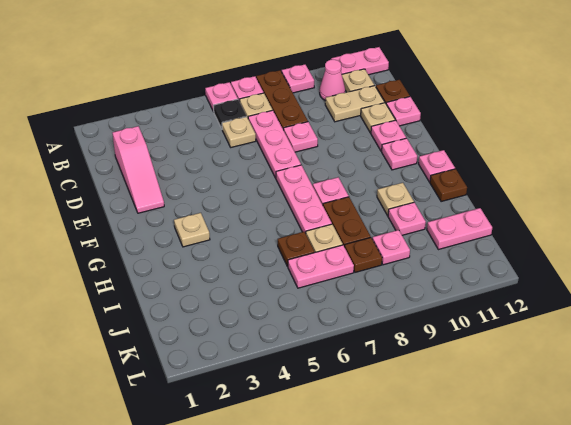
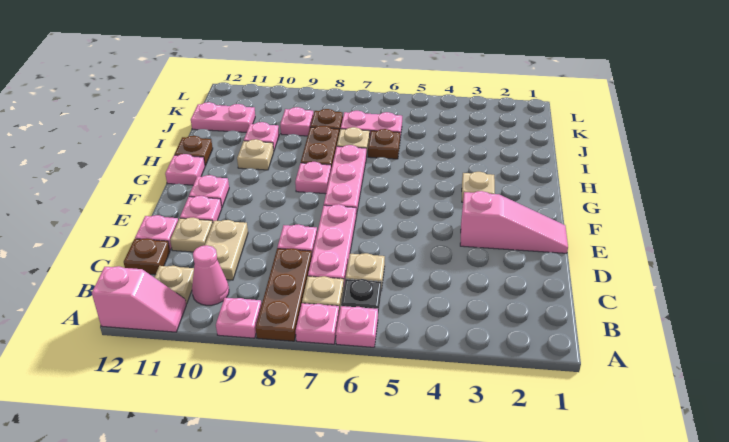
pink 1x2 plate [331,47,389,75] -> pink 1x2 slope [92,266,186,332]
pink 1x3 slope [113,126,164,213] -> pink 1x3 slope turned to [460,191,568,253]
tan 1x2 plate [325,86,385,122] -> tan 1x2 plate turned to [205,220,248,280]

